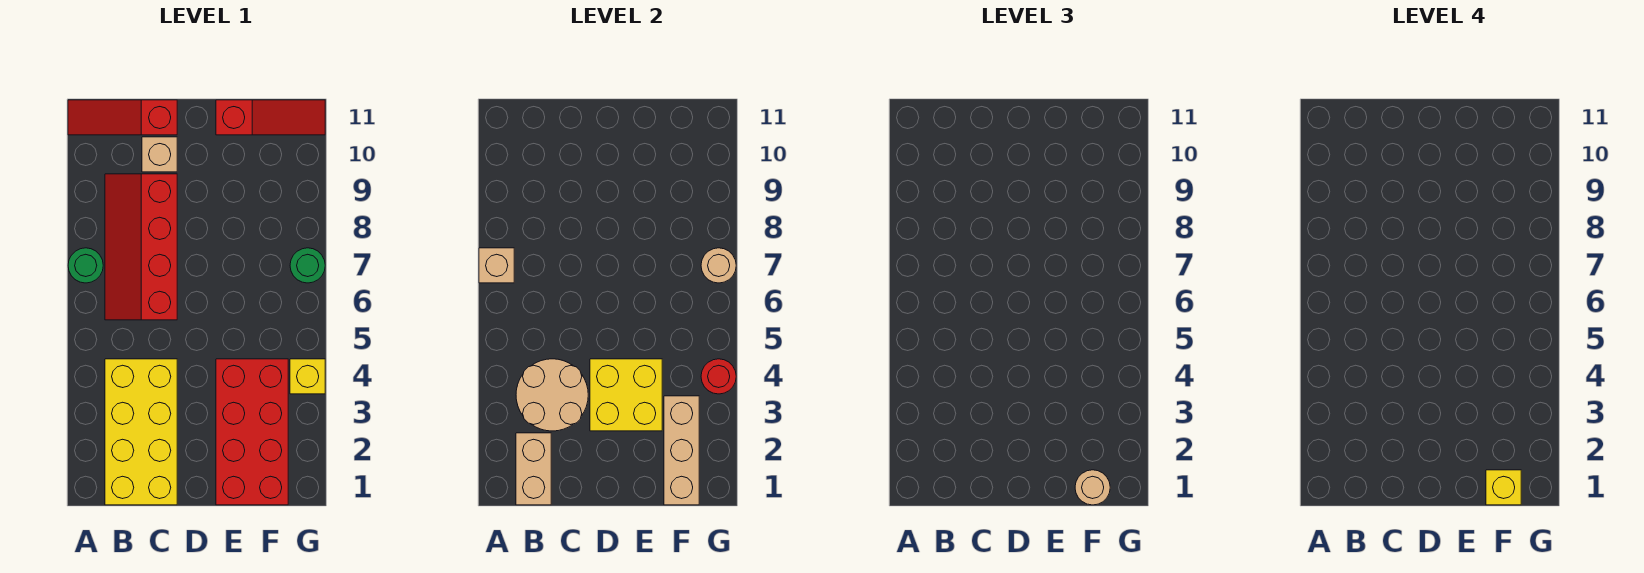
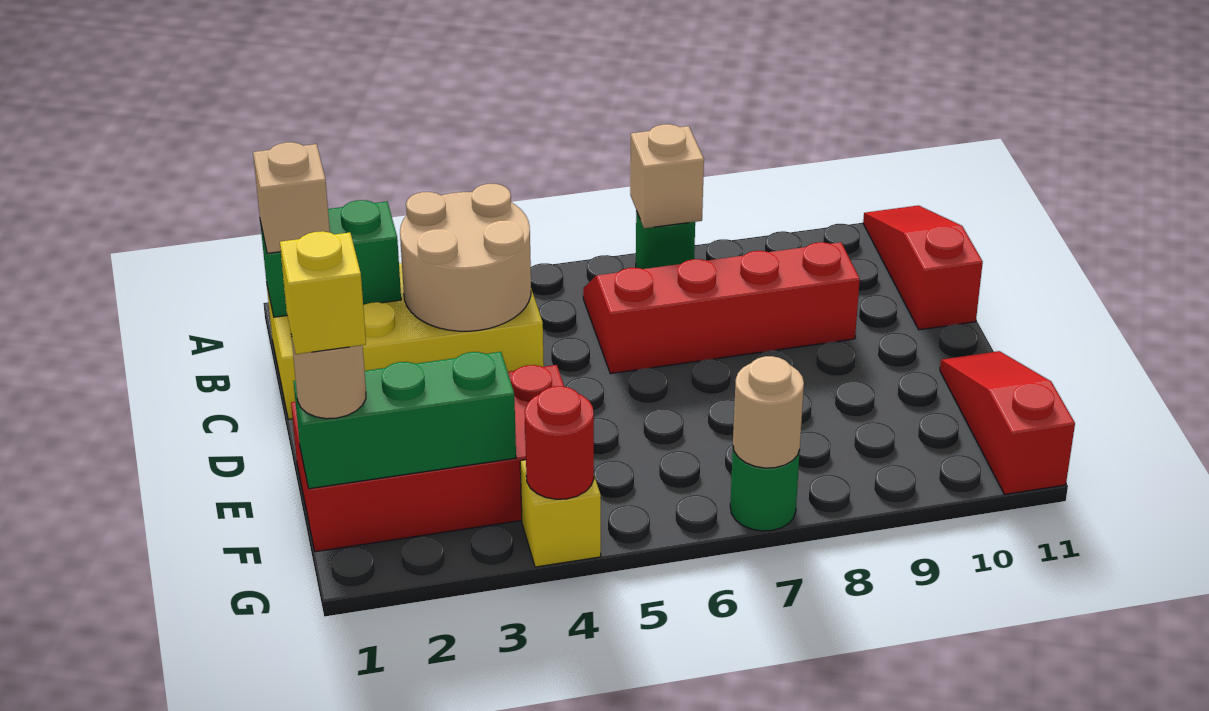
tan 1x2 brick [516,433,551,505] -> green 1x2 brick [260,200,401,317]
tan 1x1 brick [142,137,177,172] -> tan 1x1 brick moved to [253,142,330,253]
yellow 2x2 brick [590,359,662,431] -> none
red 1x3 slope [216,100,325,135] -> red 1x3 slope turned to [940,351,1075,494]
tan 1x3 brick [664,396,699,505] -> green 1x3 brick [293,352,516,489]

